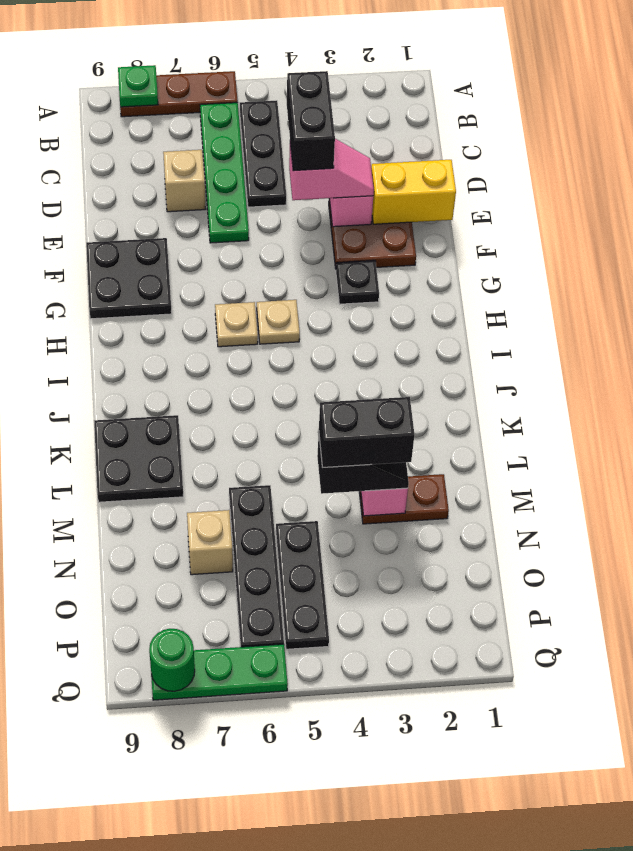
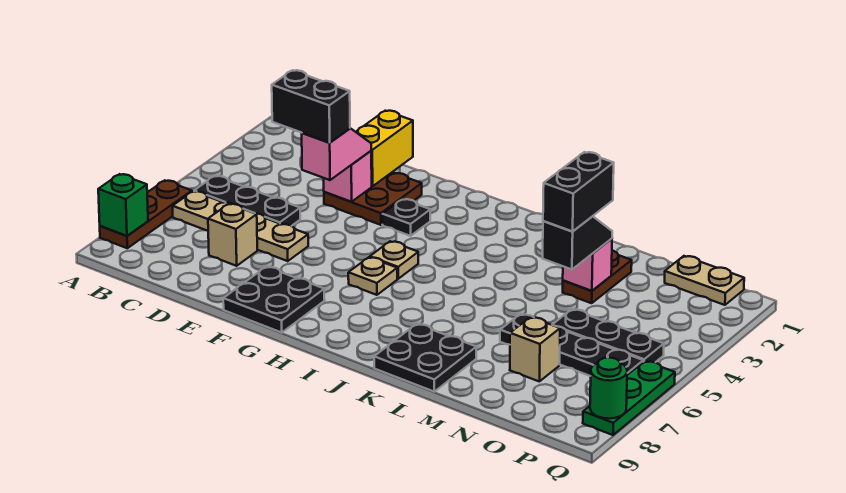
green 1x1 plate [118,65,158,107] -> green 1x1 brick [98,174,148,236]
green 1x4 plate [200,103,249,243] -> tan 1x4 plate [173,191,308,261]
none -> tan 1x2 plate [665,256,744,305]

